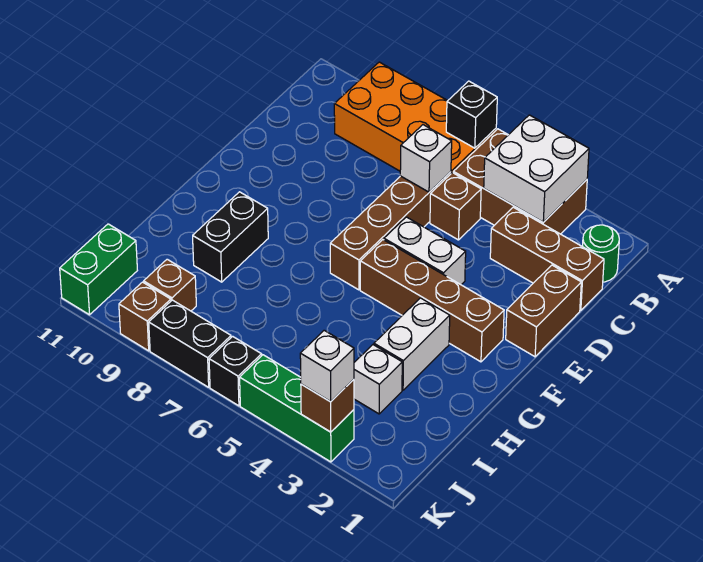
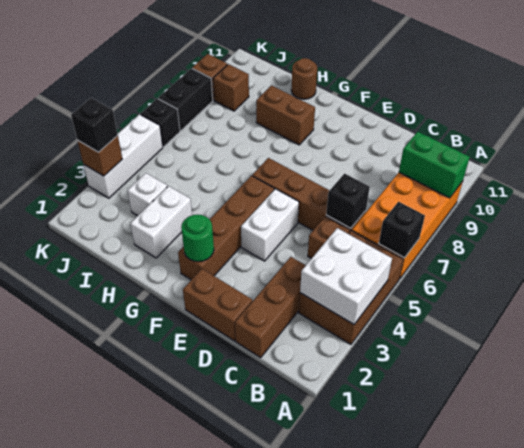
green 1x1 round brick [582,225,619,282] -> green 1x1 round brick moved to [181,215,214,262]
white 1x1 brick [400,125,452,192] -> black 1x1 brick [326,174,370,228]
white 1x2 brick [374,298,450,390] -> white 1x2 brick turned to [130,186,192,258]
black 1x2 brick [193,192,268,282] -> brown 1x2 brick [256,86,315,145]
none -> brown 1x1 round brick [291,58,317,99]
green 1x2 brick [60,224,137,315] -> green 1x2 brick moved to [399,132,470,198]
green 1x3 brick [240,355,354,462] -> white 1x3 brick [83,114,163,198]
white 1x1 brick [300,330,354,402] -> black 1x1 brick [71,98,118,152]

